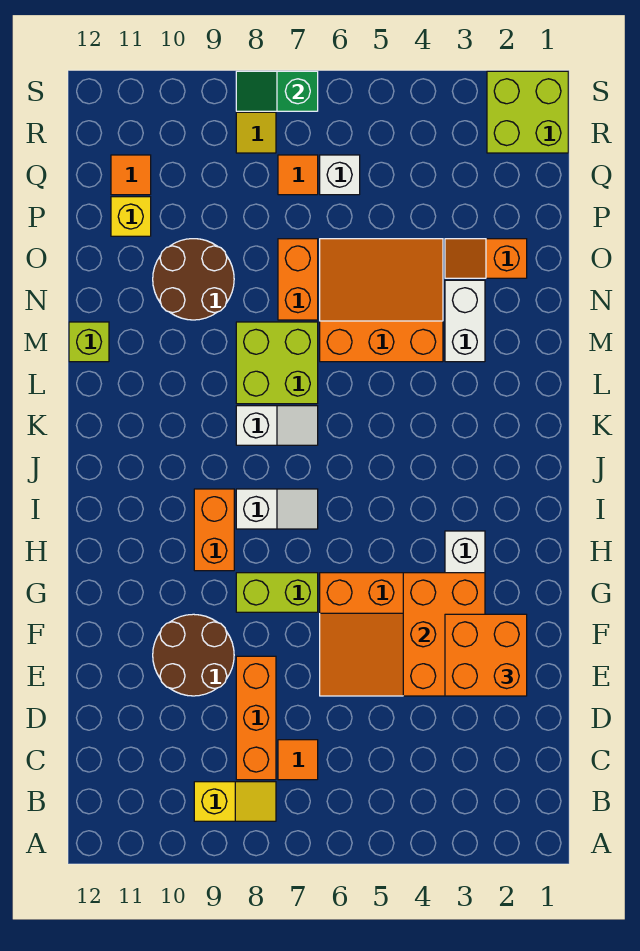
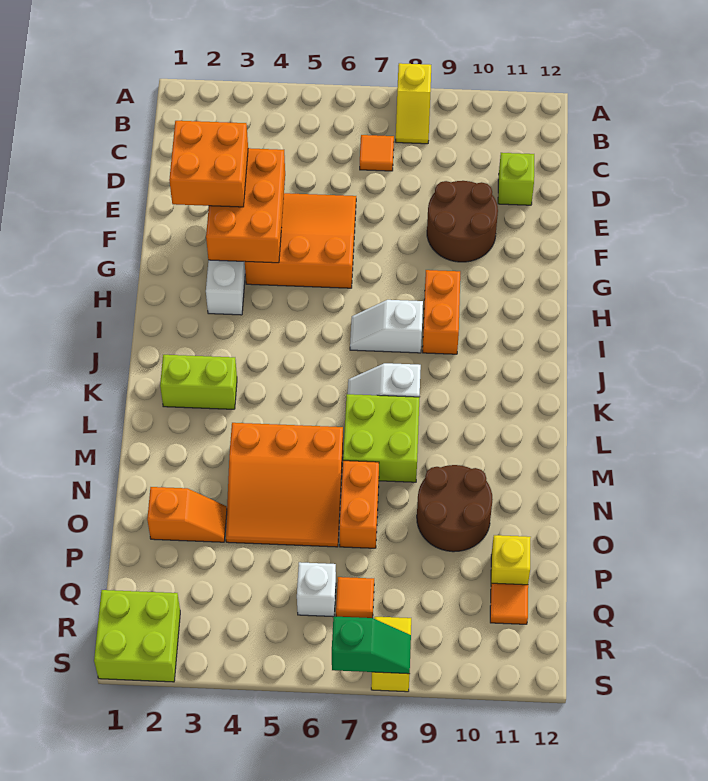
yellow 1x2 slope [194,782,276,821] -> yellow 1x2 slope turned to [396,63,431,144]
orange 1x3 brick [236,656,276,780] -> none
lime 1x2 brick [236,573,318,612] -> lime 1x2 brick moved to [160,355,237,409]
white 1x2 brick [445,280,485,362] -> none
lime 1x1 brick [69,322,109,362] -> lime 1x1 brick moved to [498,153,534,205]

